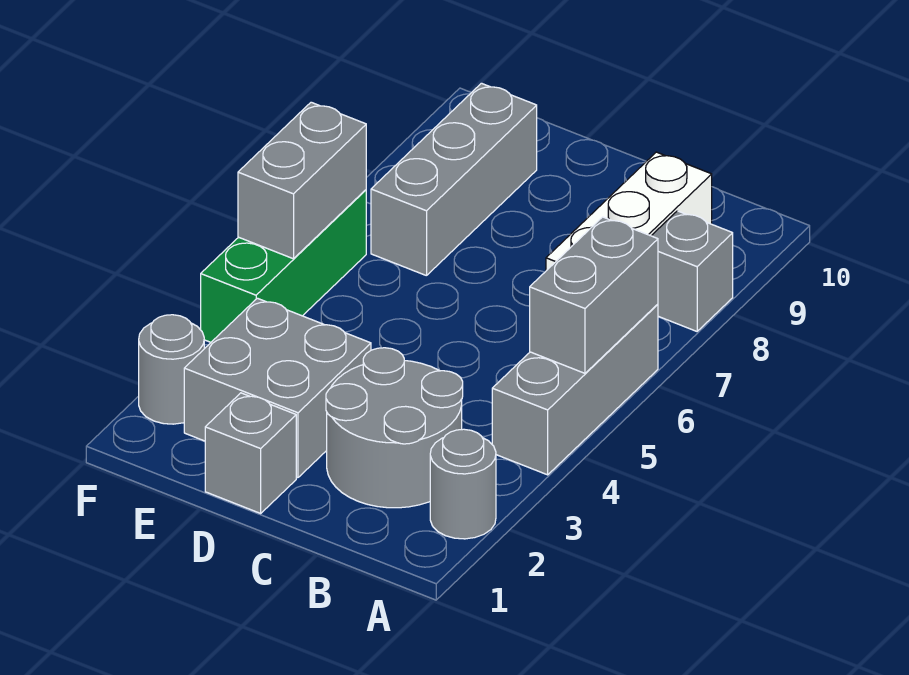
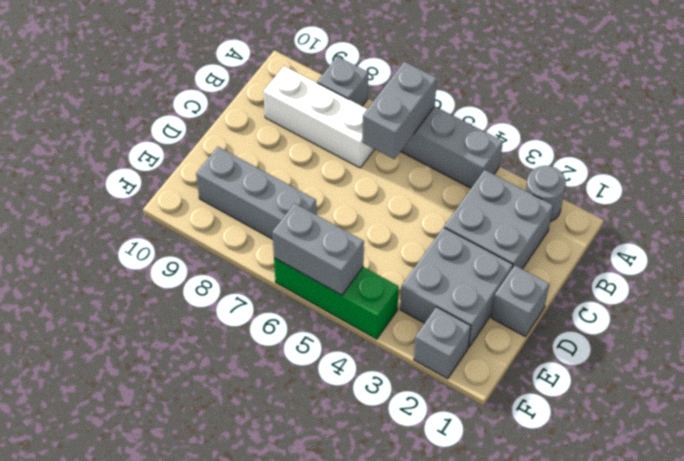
grey 1x2 brick [530,217,658,373] -> grey 1x2 brick turned to [362,62,437,159]
grey 2x2 round brick [326,348,463,508] -> grey 2x2 brick [444,170,553,269]
grey 1x1 round brick [139,315,204,424] -> grey 1x1 brick [414,307,471,379]

